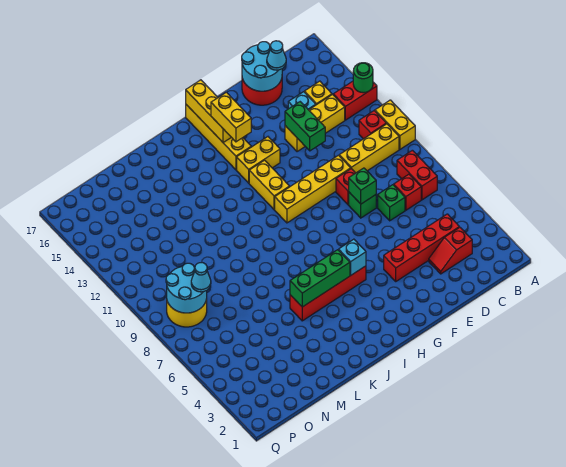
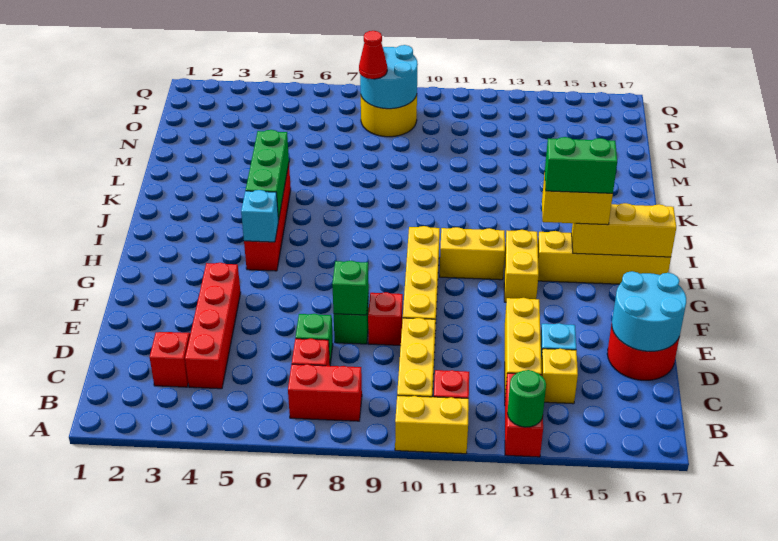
cyan 1x1 cone [267,41,286,70] -> none
green 1x2 brick [285,102,325,151] -> green 1x2 brick moved to [545,137,617,193]
cyan 1x1 cone [191,263,211,292] -> red 1x1 cone [359,31,387,79]

